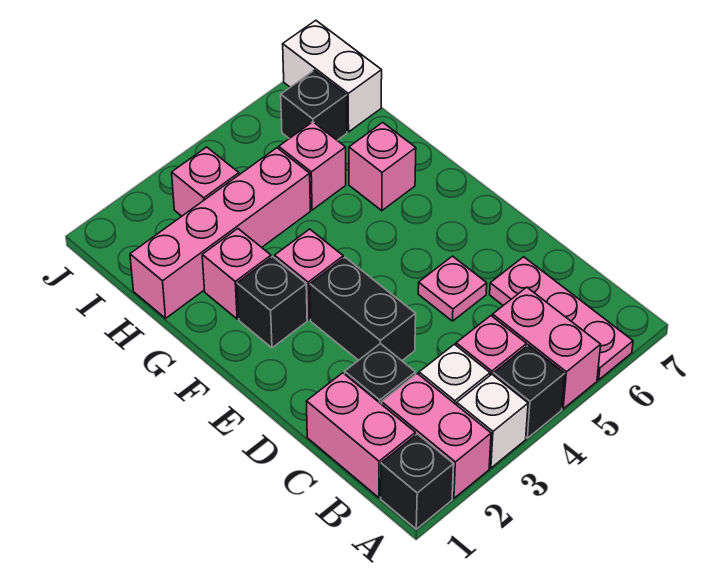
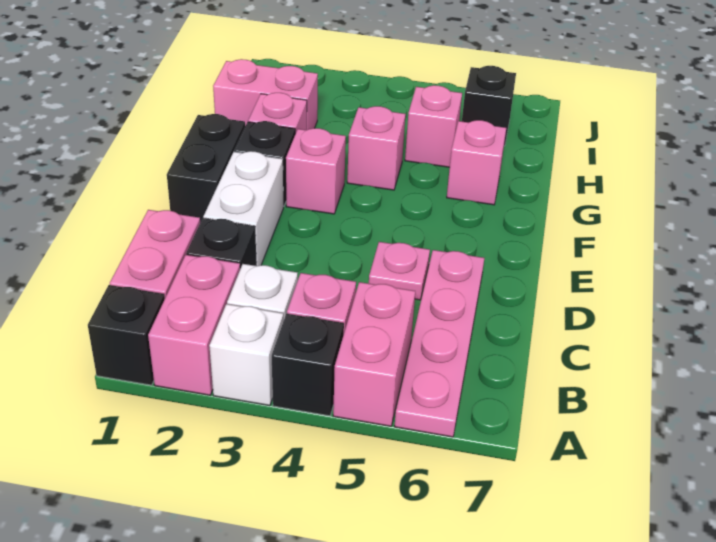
pink 1x3 plate [490,257,633,380] -> pink 1x4 plate [394,250,484,437]
black 1x2 brick [310,257,416,361] -> black 1x2 brick moved to [167,114,245,222]
pink 1x4 brick [130,148,310,318] -> pink 1x2 brick [213,59,318,130]
pink 1x1 brick [172,147,239,216] -> pink 1x1 brick moved to [347,106,406,190]
white 1x2 brick [283,20,382,132] -> white 1x2 brick moved to [203,151,283,266]

